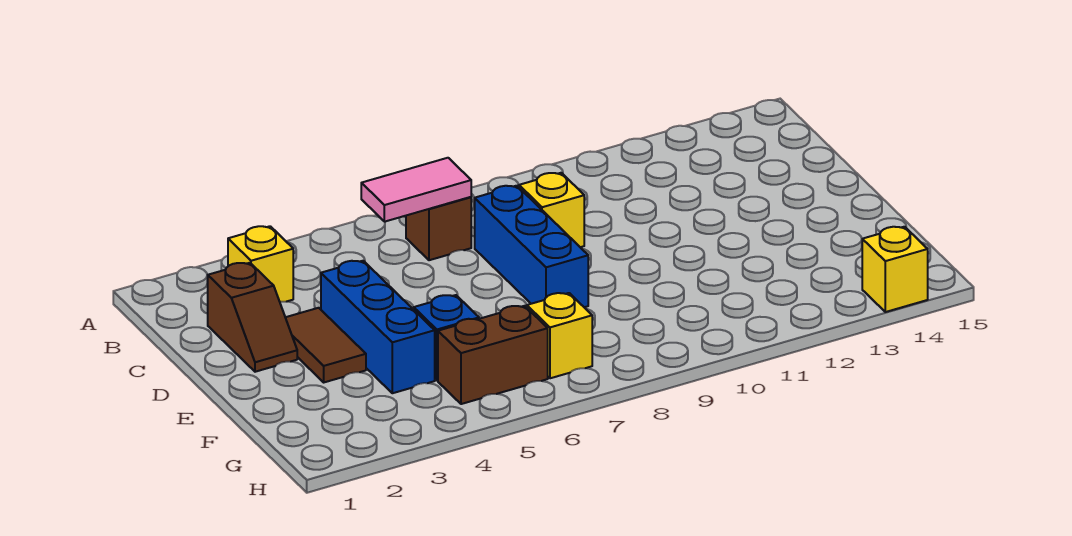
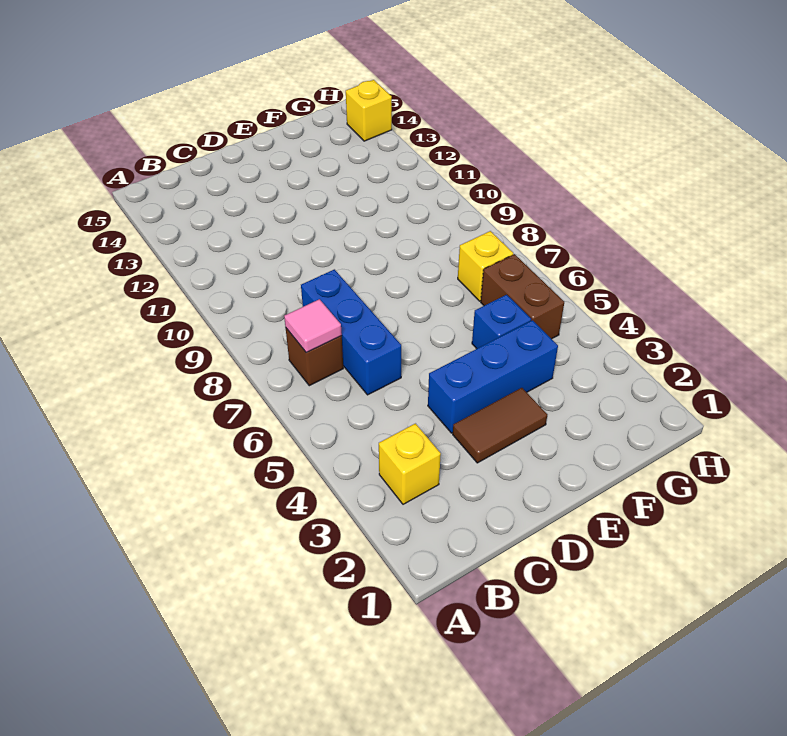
pink 1x2 tile [361,158,471,222] -> pink 1x1 tile [284,299,342,353]
brown 1x2 slope [208,263,297,372] -> none
blue 1x3 brick [475,186,588,307] -> blue 1x3 brick turned to [301,269,401,395]
yellow 1x1 brick [519,173,584,247] -> none

